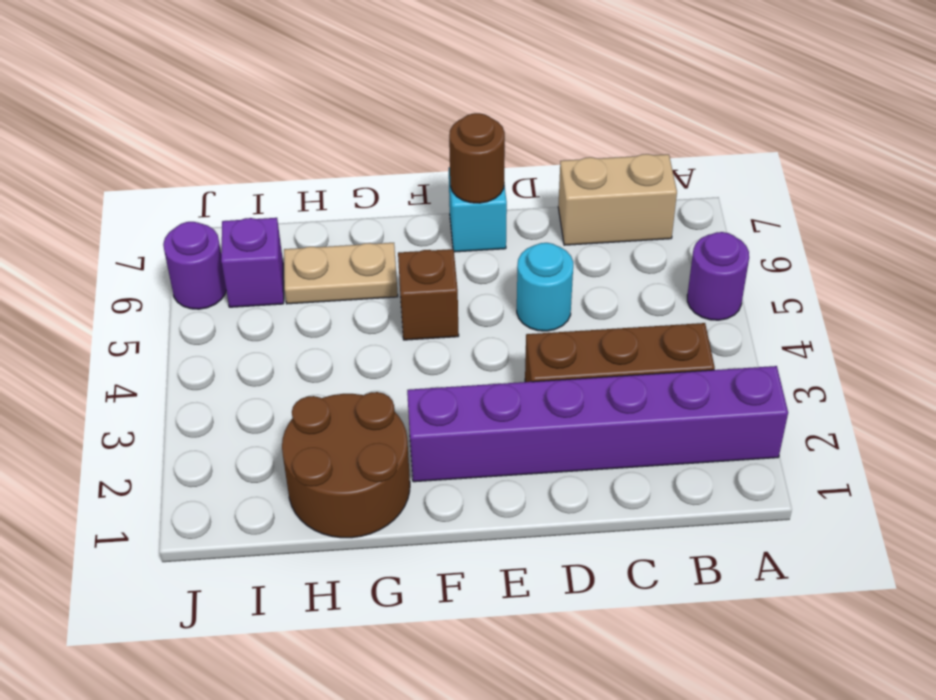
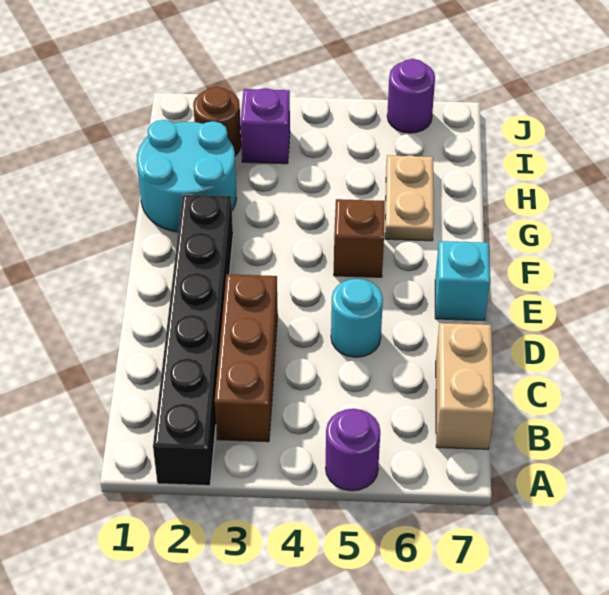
purple 1x6 brick [407,366,788,482] -> black 1x6 brick [153,194,233,486]
brown 1x1 round brick [449,113,505,203] -> brown 1x1 round brick moved to [193,87,241,156]
brown 2x2 round brick [282,392,410,538] -> cyan 2x2 round brick [137,120,236,232]
purple 1x1 brick [221,218,284,307] -> purple 1x1 brick moved to [241,88,290,164]

